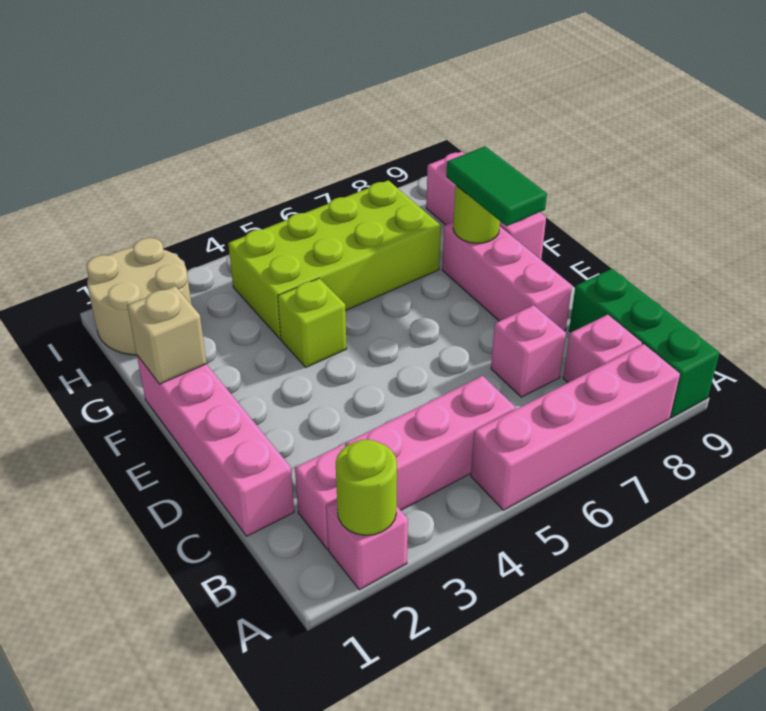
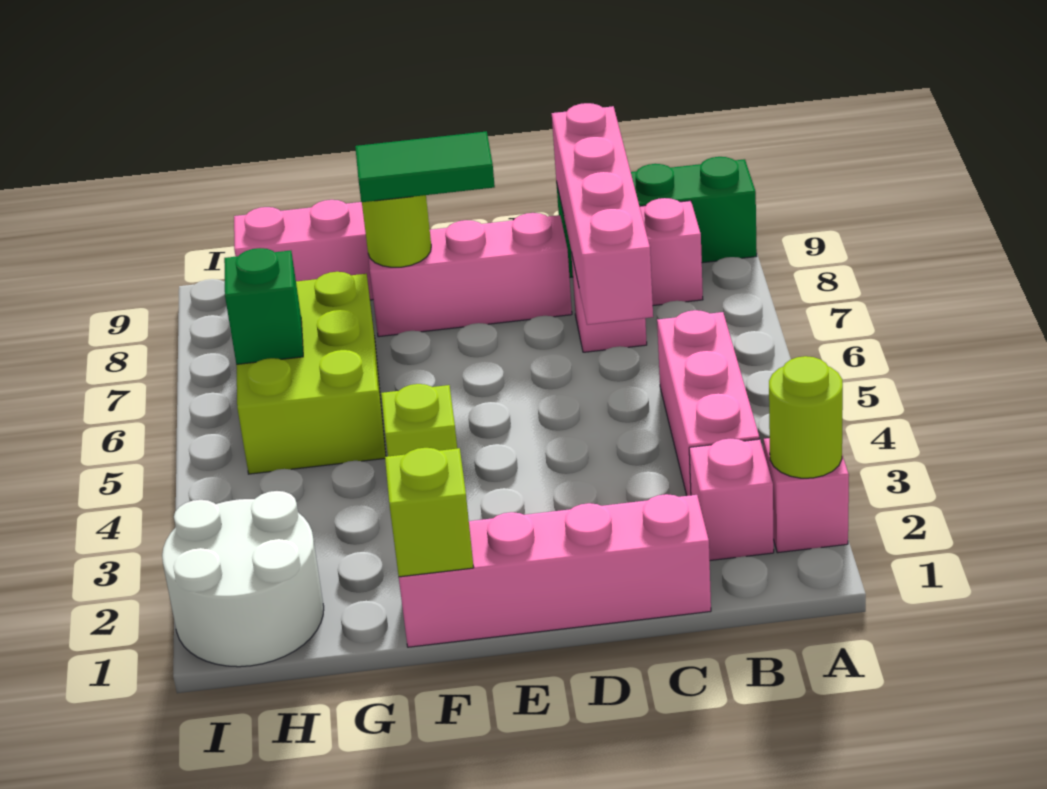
pink 1x4 brick [471,344,680,510] -> pink 1x4 brick moved to [552,103,653,325]
tan 1x1 brick [127,286,207,384] -> lime 1x1 brick [385,448,474,577]
lime 2x4 brick [228,180,441,339] -> lime 2x3 brick [236,272,386,474]
tan 2x2 round brick [86,238,192,355] -> white 2x2 round brick [162,491,324,667]
none -> green 1x1 brick [224,248,303,364]

